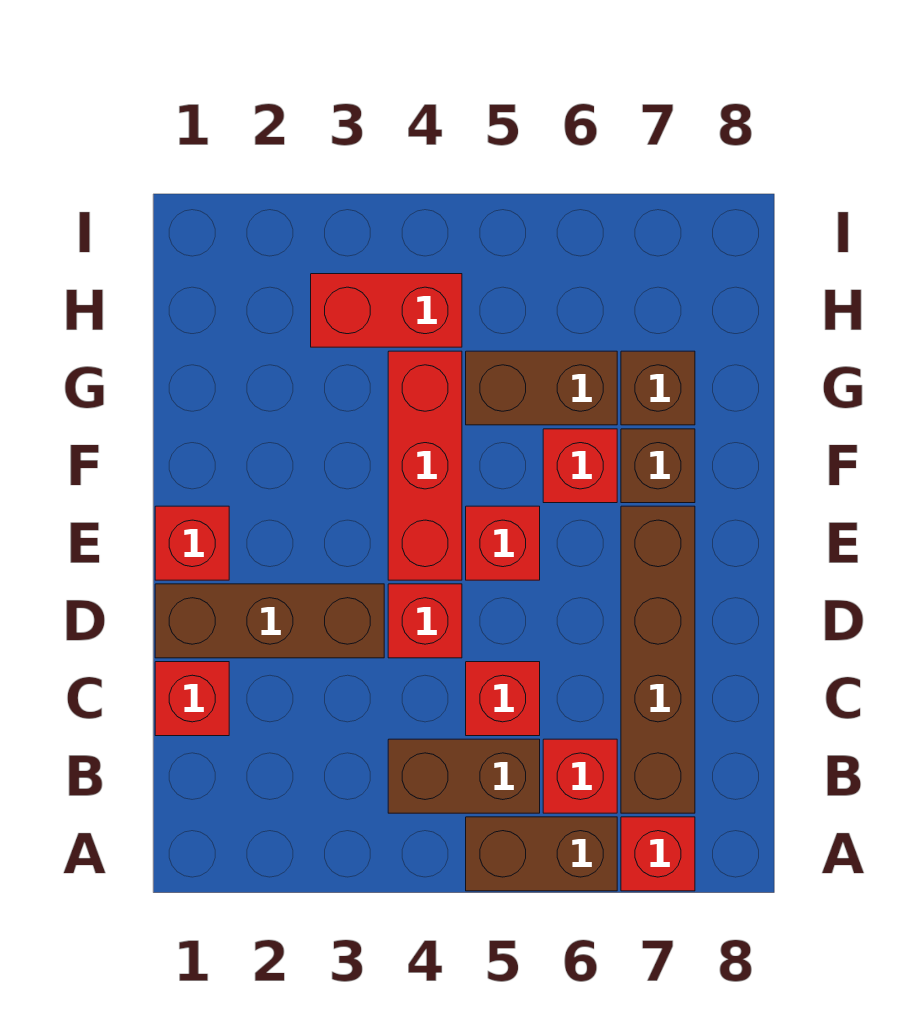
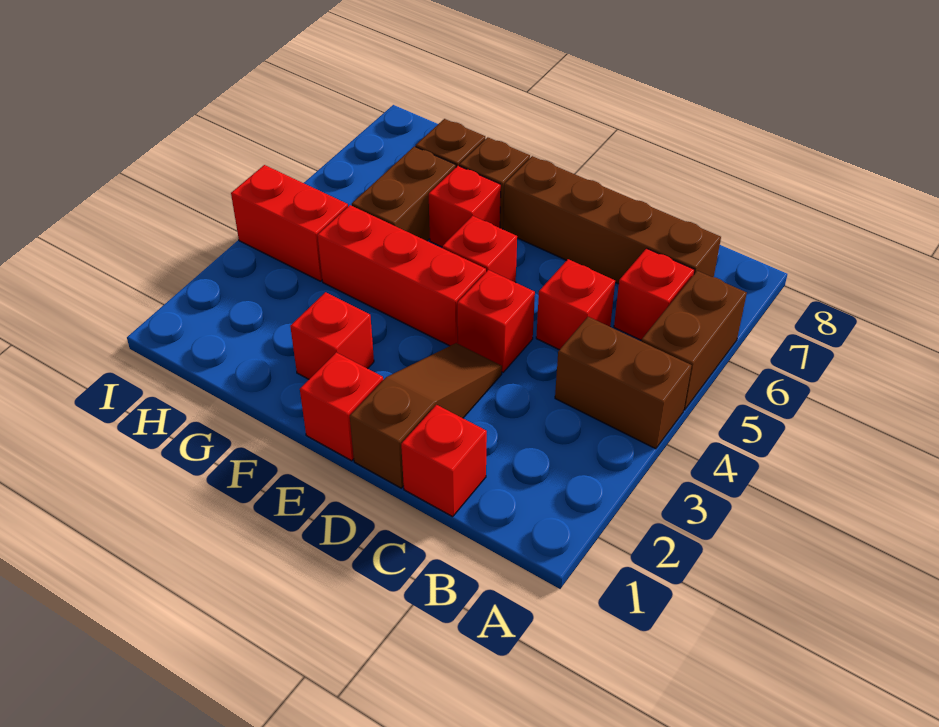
red 1x1 brick [621,817,695,891] -> red 1x1 brick moved to [290,292,374,379]
brown 1x2 brick [388,739,540,813] -> brown 1x2 brick turned to [555,317,691,449]
brown 1x3 brick [155,584,384,658] -> brown 1x3 slope [350,343,502,488]
red 1x2 brick [311,274,462,347] -> red 1x2 brick turned to [231,165,348,281]

